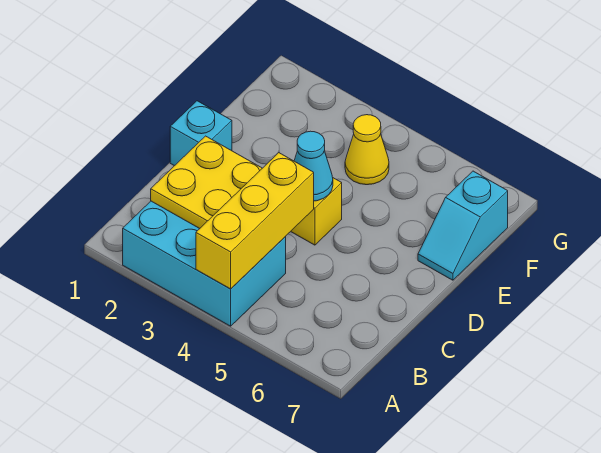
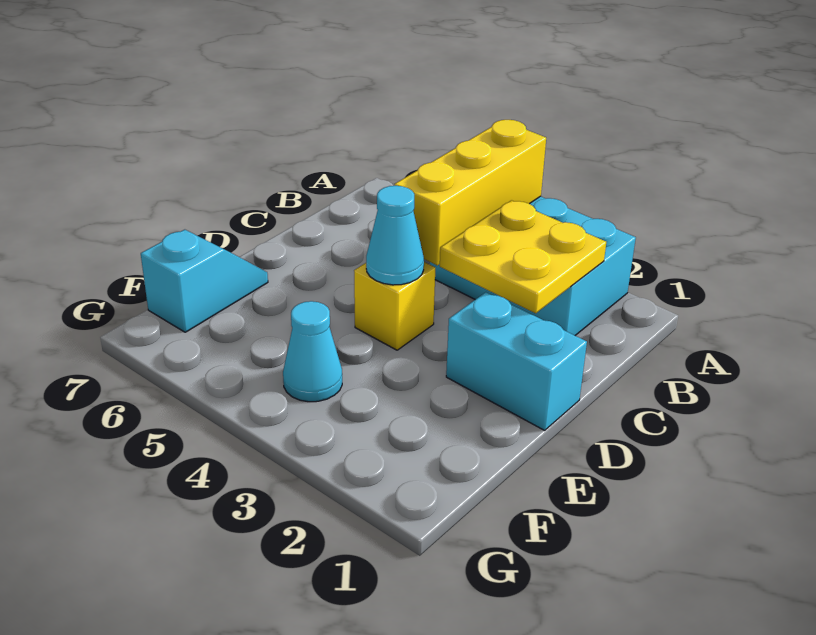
cyan 1x1 brick [170,101,232,166] -> cyan 1x2 brick [446,292,587,430]
yellow 1x1 cone [345,115,389,185] -> cyan 1x1 cone [283,301,342,402]

